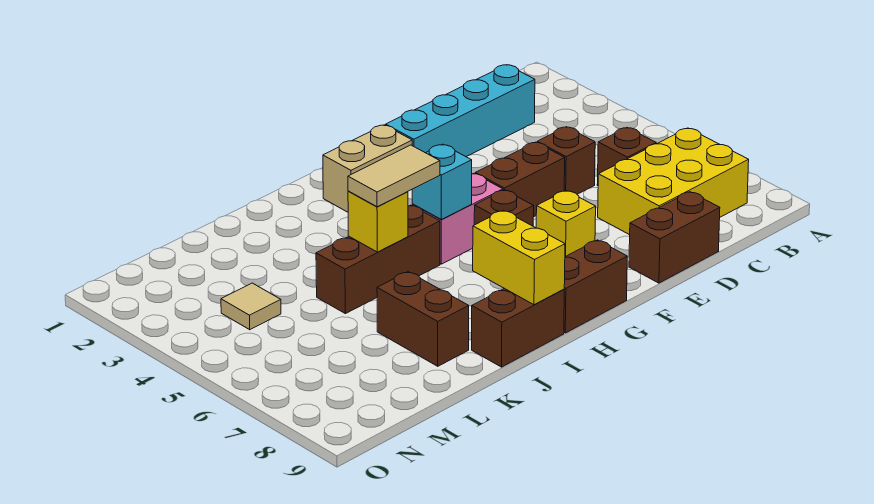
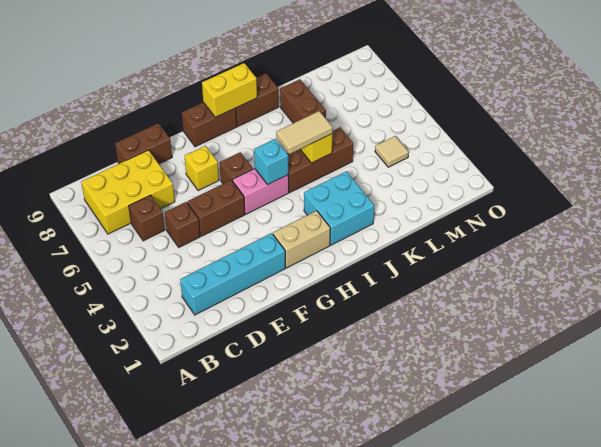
none -> cyan 2x2 brick [304,171,375,245]
yellow 1x2 brick [473,210,565,305] -> yellow 1x2 brick turned to [202,63,257,117]

